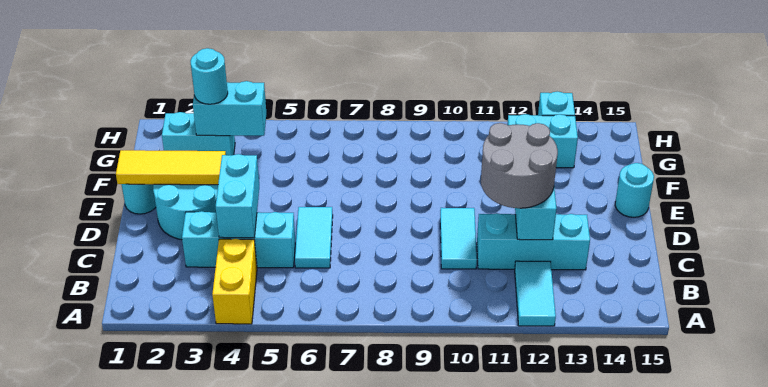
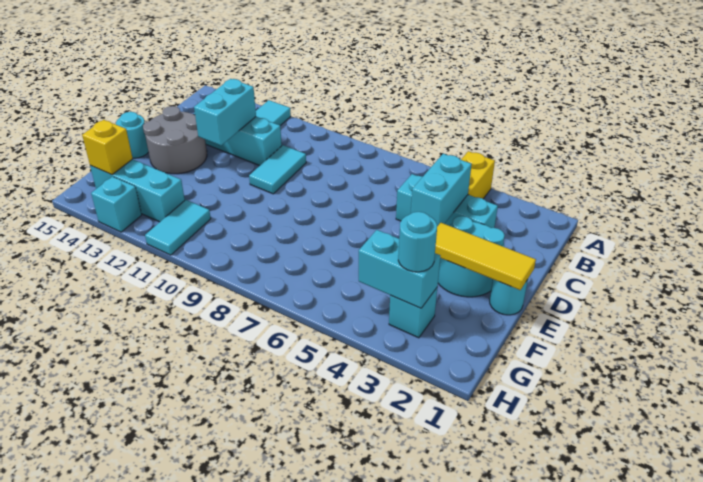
cyan 1x2 tile [295,207,333,268] -> cyan 1x2 tile moved to [145,200,211,255]
grey 2x2 round brick [481,123,558,209] -> grey 2x2 round brick moved to [143,106,207,174]
cyan 1x2 brick [162,112,235,155] -> cyan 1x1 brick [389,288,437,338]
cyan 1x2 brick [507,114,578,168] -> cyan 1x3 brick [90,159,185,222]
none -> yellow 1x1 brick [82,120,133,175]

